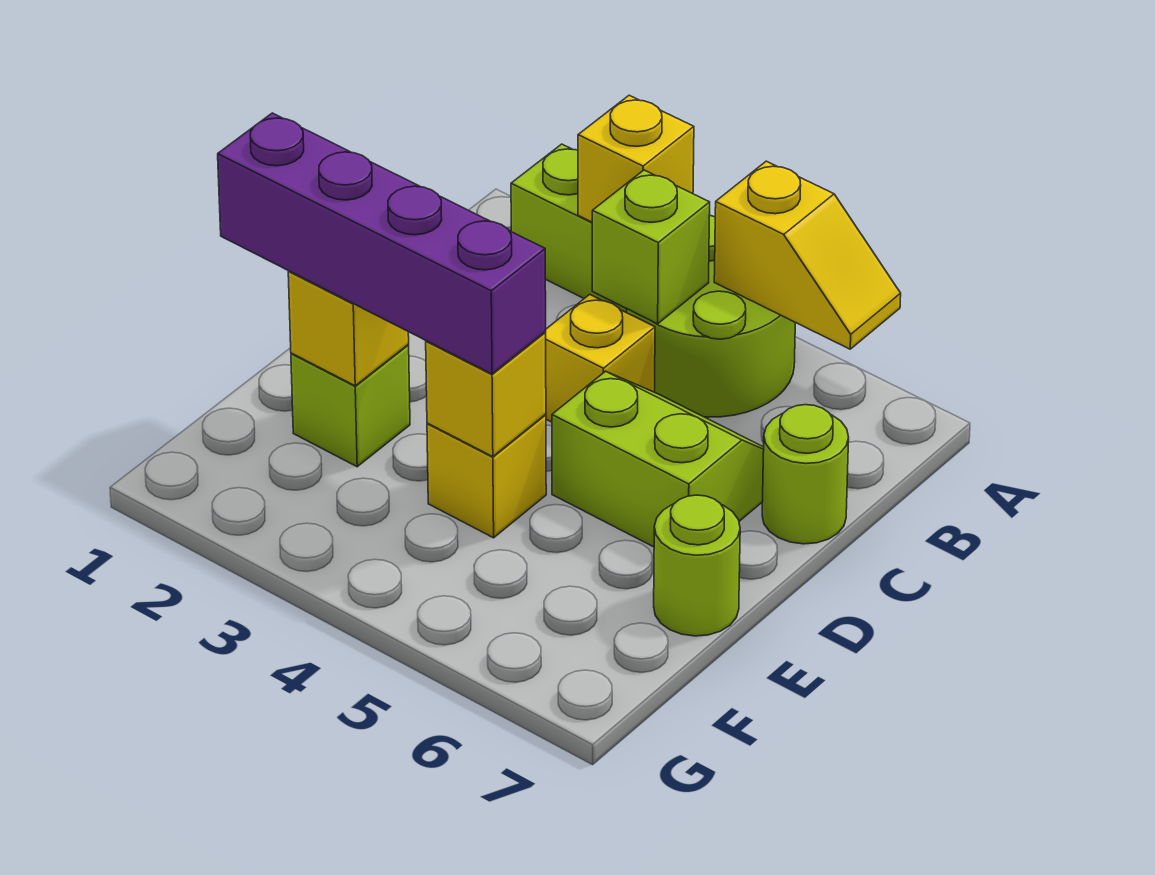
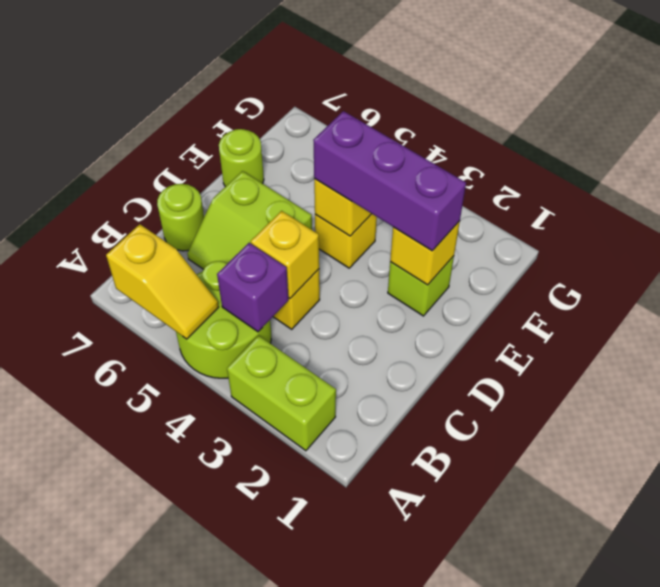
yellow 1x1 brick [578,95,694,222] -> yellow 1x1 brick moved to [251,211,319,299]
yellow 1x2 slope [714,161,901,349] -> yellow 1x2 slope turned to [106,224,219,339]
lime 1x1 brick [592,170,710,324] -> purple 1x1 brick [217,243,288,332]
purple 1x4 brick [218,113,546,374] -> purple 1x3 brick [313,111,466,251]

